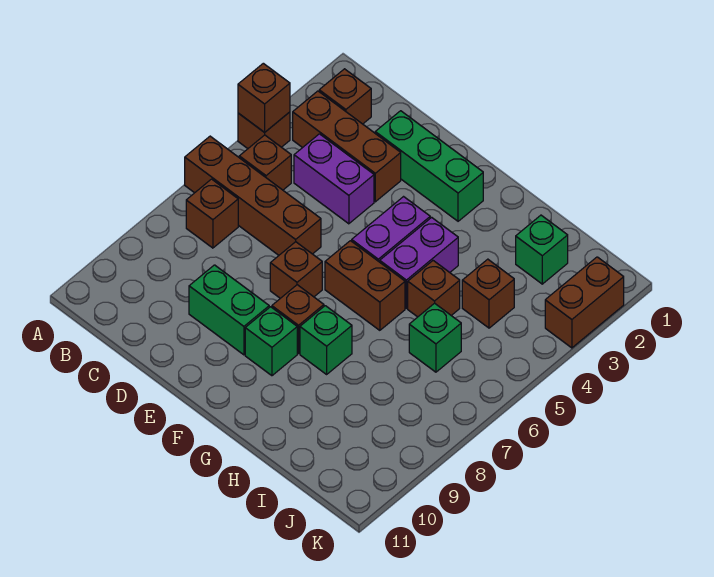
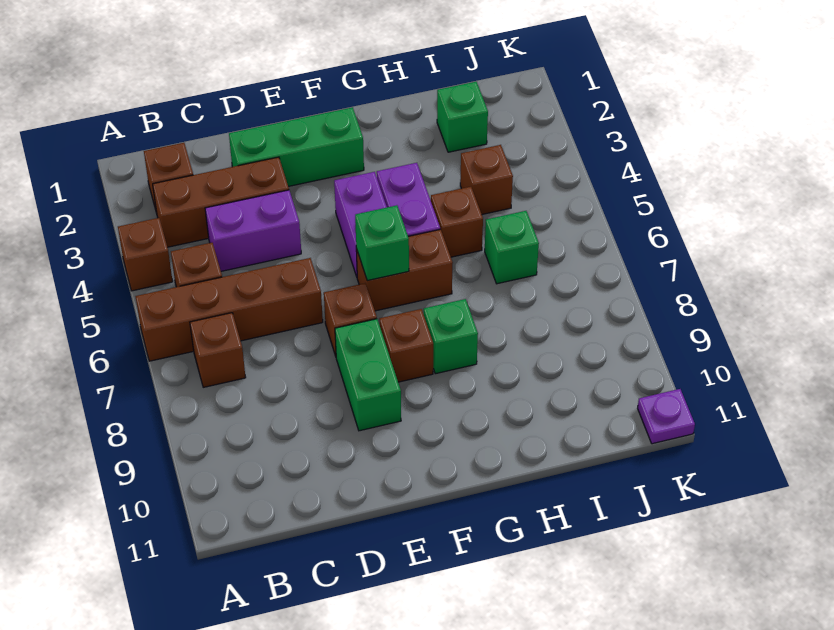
brown 1x1 brick [238,63,290,132] -> none
green 1x2 brick [189,265,269,355] -> green 1x2 brick turned to [335,319,401,431]
green 1x1 brick [245,307,297,376] -> green 1x1 brick moved to [355,205,409,281]
brown 1x2 brick [545,257,624,348] -> none
none -> purple 1x1 plate [638,389,695,444]

